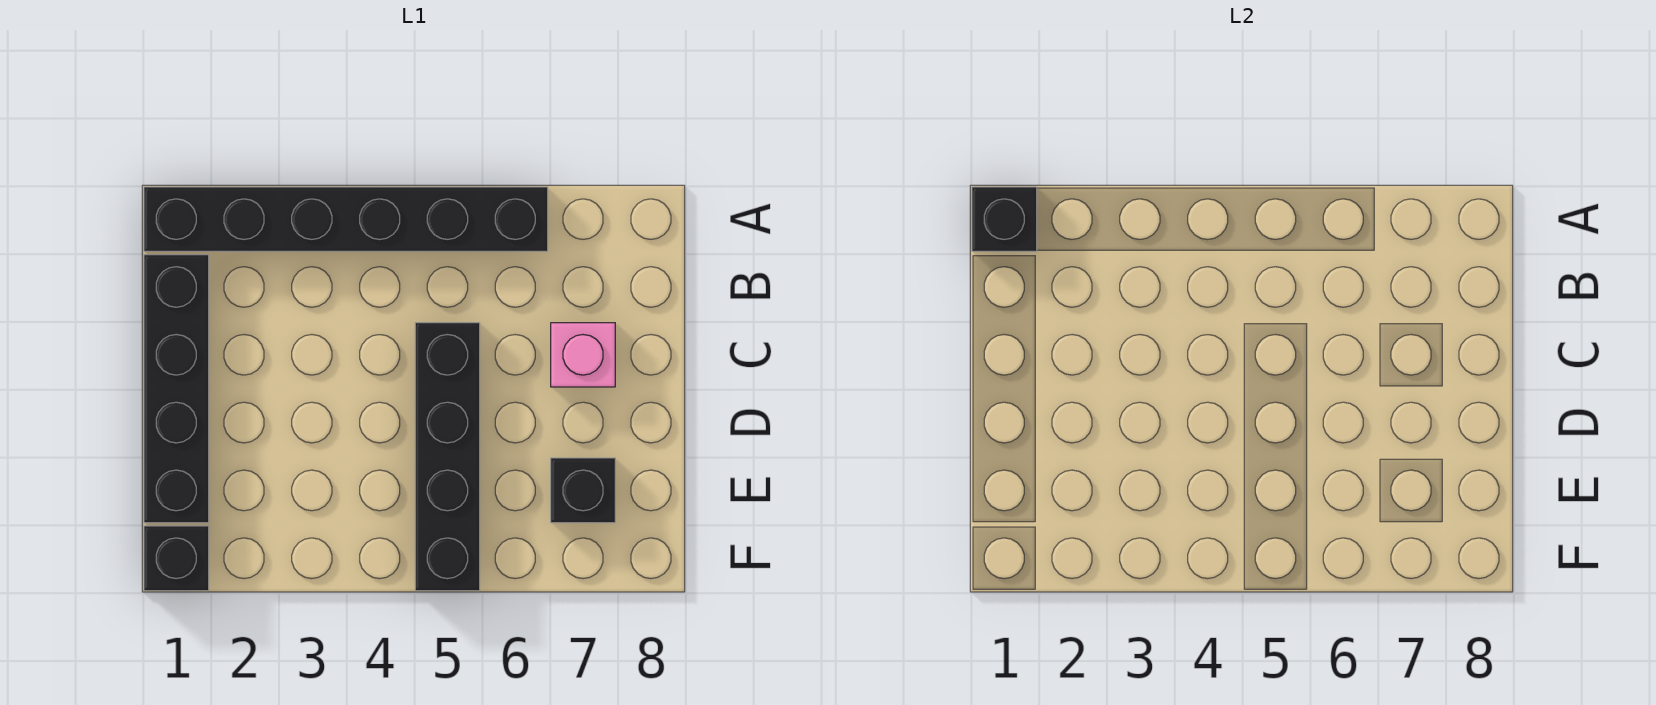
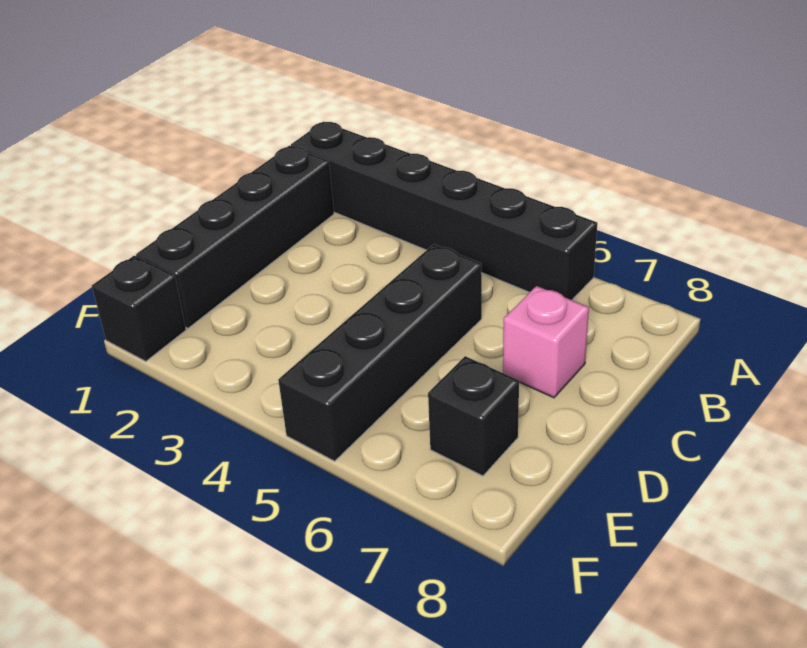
black 1x1 brick [972,187,1037,251] -> none

